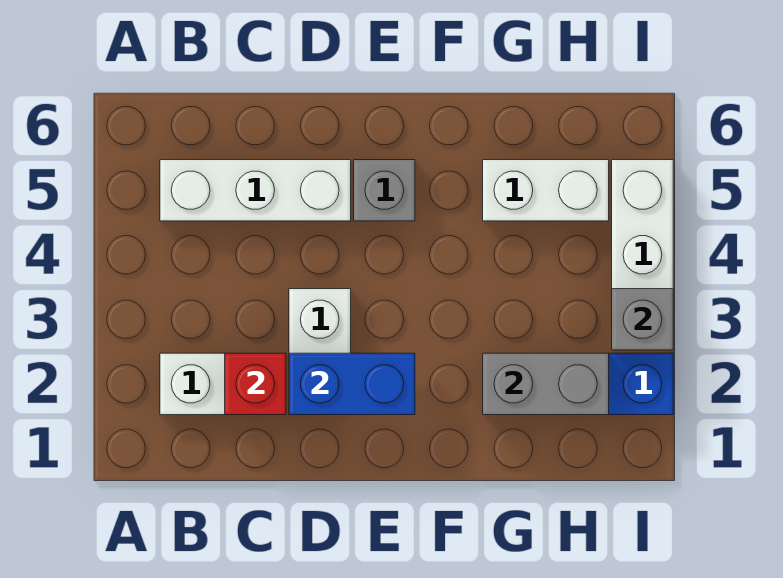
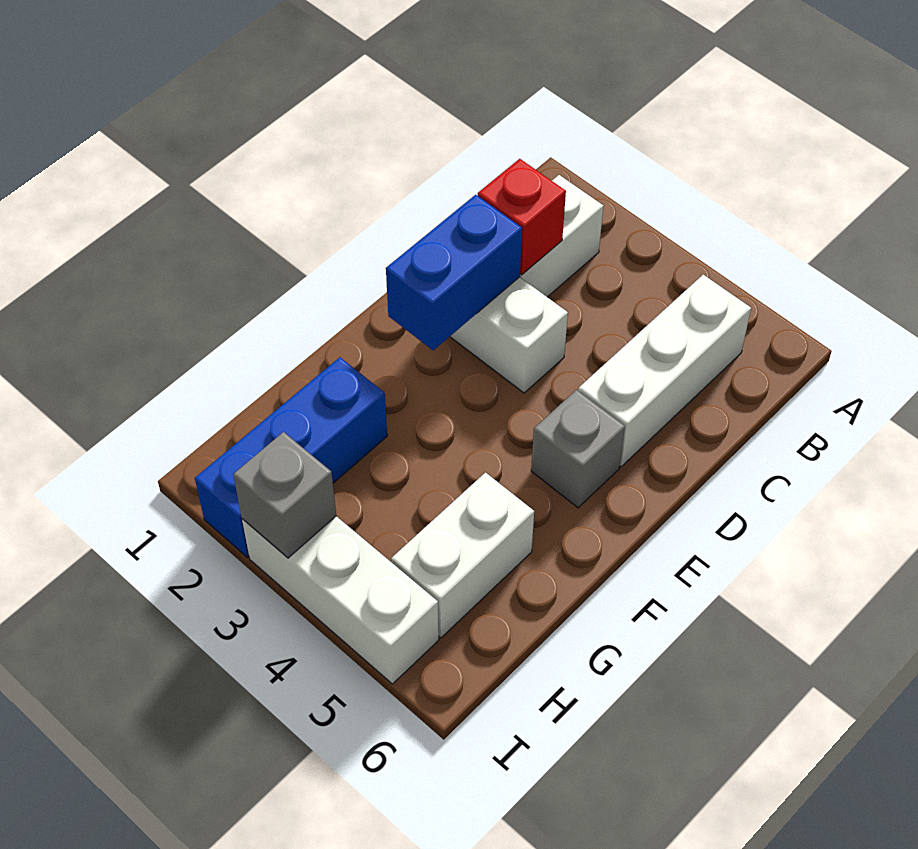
grey 1x2 brick [483,353,609,415] -> none

